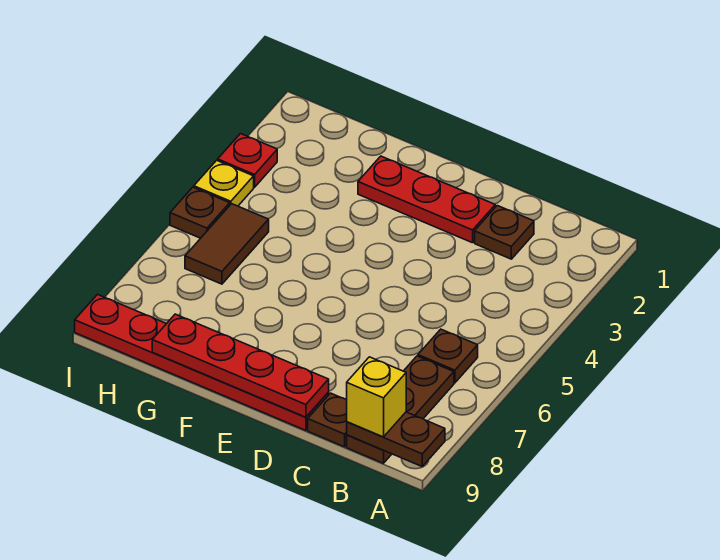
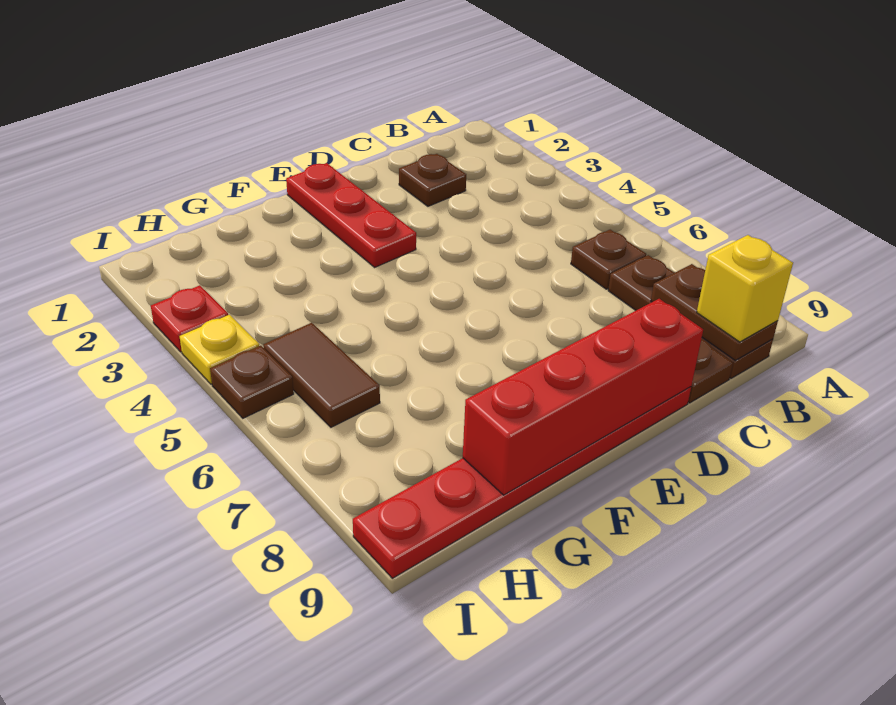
brown 1x2 plate [347,412,445,466] -> brown 1x2 plate turned to [651,264,778,360]
red 1x3 plate [358,156,495,243] -> red 1x3 plate turned to [286,163,416,267]
red 1x4 plate [152,314,329,417] -> red 1x4 brick [463,299,703,495]

